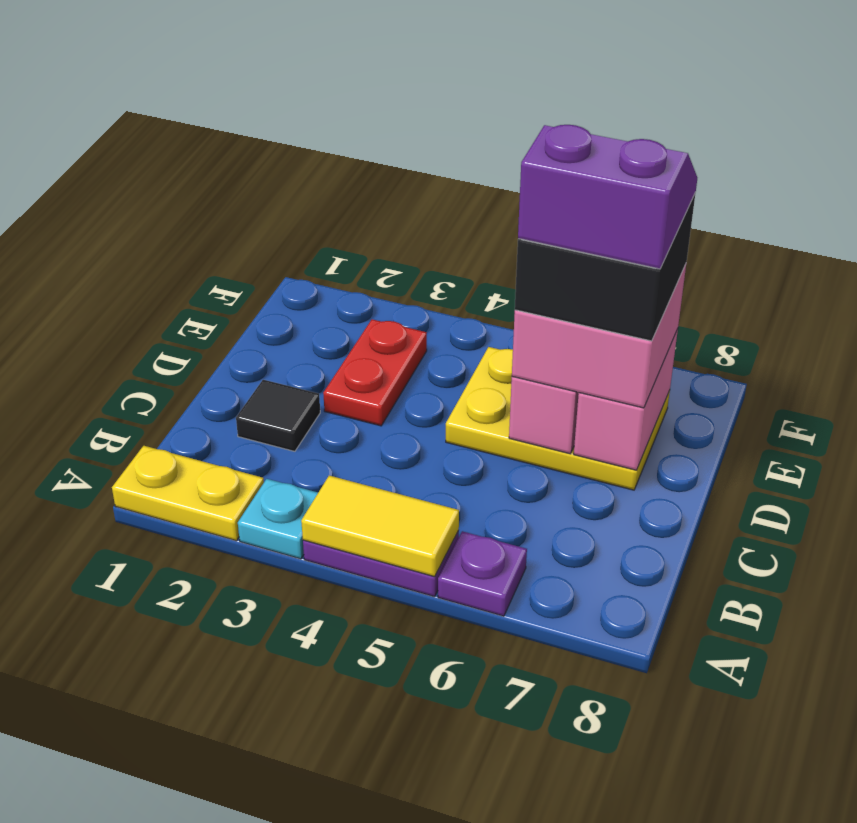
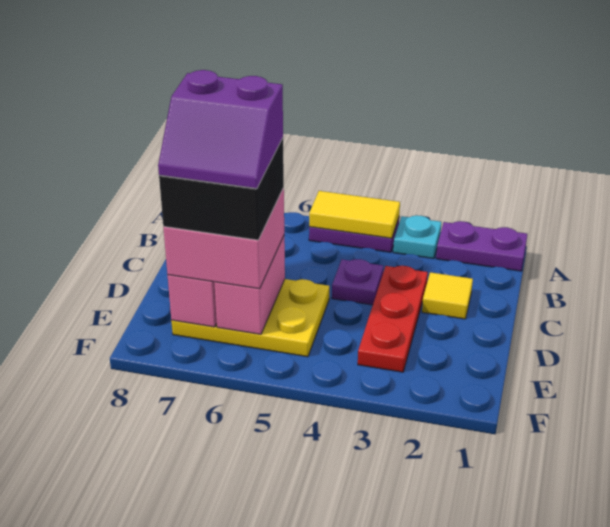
yellow 1x2 plate [112,446,264,541] -> purple 1x2 plate [436,221,527,271]
purple 1x1 plate [438,531,527,616] -> purple 1x1 plate moved to [332,259,383,305]
black 1x1 tile [236,380,320,451] -> yellow 1x1 tile [422,272,473,319]
red 1x2 plate [323,319,427,426] -> red 1x3 plate [358,266,428,372]

